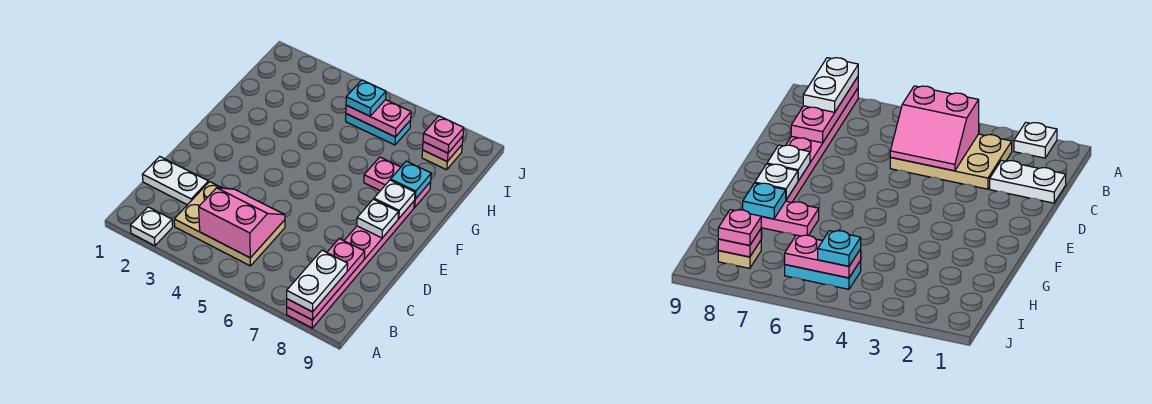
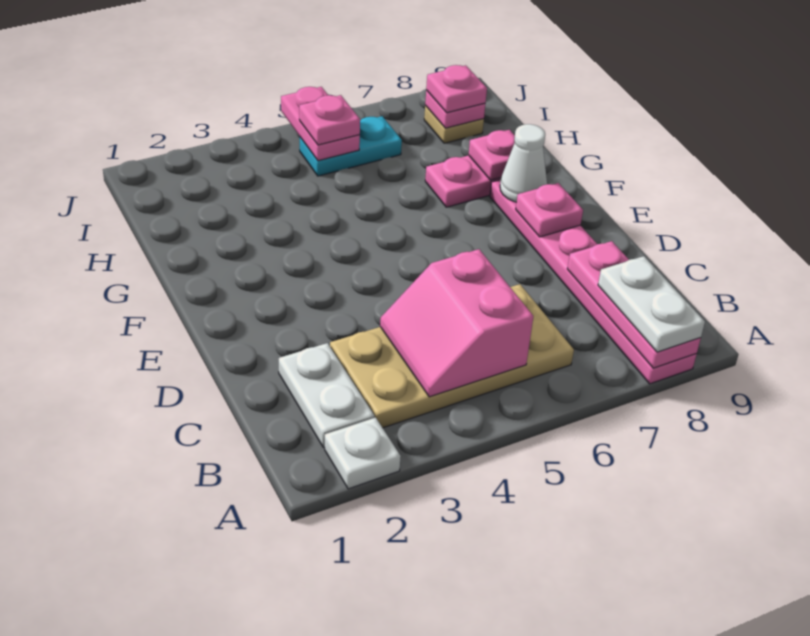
tan 2x3 plate [174,182,285,266] -> tan 2x4 plate [330,284,574,428]
pink 2x2 slope [199,188,285,258] -> pink 2x2 slope turned to [380,249,533,397]
white 1x2 plate [142,157,208,205] -> white 1x2 plate turned to [279,343,375,448]
white 1x1 plate [357,199,398,238] -> pink 1x1 plate [516,183,583,237]
white 1x1 plate [374,180,415,218] -> white 1x1 cone [500,124,547,202]
cyan 1x1 plate [391,161,431,199] -> pink 1x1 plate [469,130,515,180]
pink 1x2 plate [346,100,411,137] -> pink 1x2 plate turned to [281,87,360,161]
cyan 1x1 plate [346,80,386,116] -> pink 1x1 plate [299,95,360,145]

